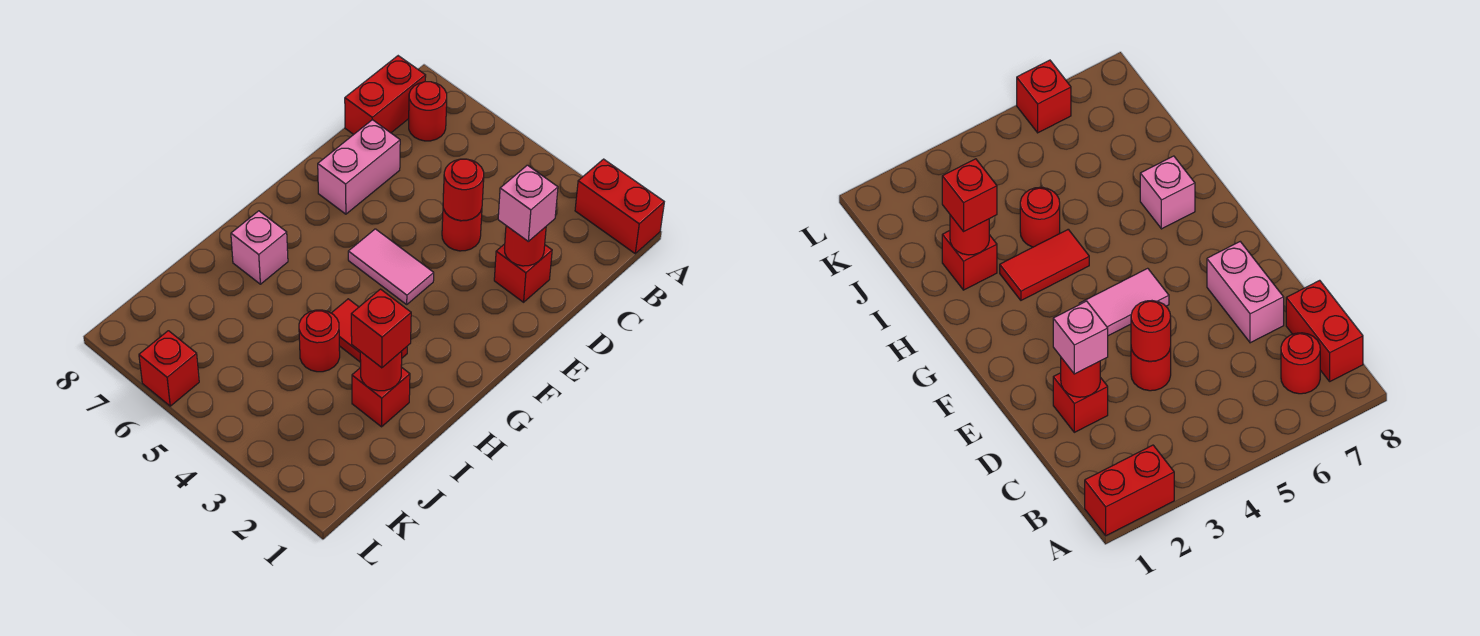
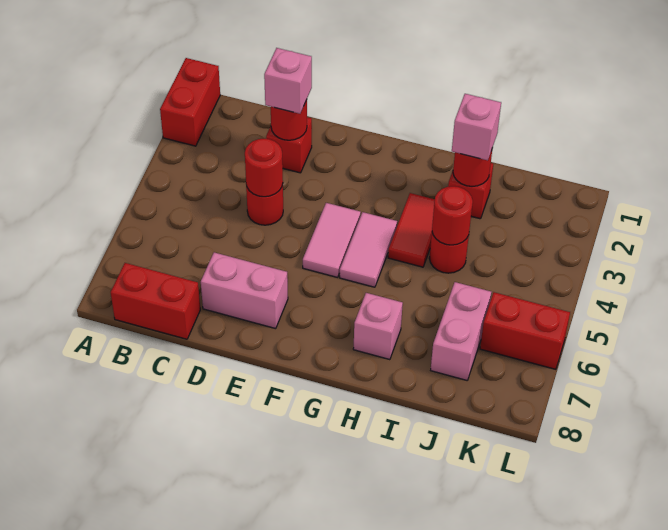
red 1x1 round brick [409,82,447,141] -> red 1x1 round brick moved to [432,186,473,245]
none -> pink 1x2 tile [340,212,397,287]
red 1x1 brick [351,289,411,368] -> pink 1x1 brick [452,94,501,160]
none -> pink 1x2 brick [431,282,491,380]
red 1x1 brick [139,331,199,406] -> red 1x2 brick [480,292,570,369]

